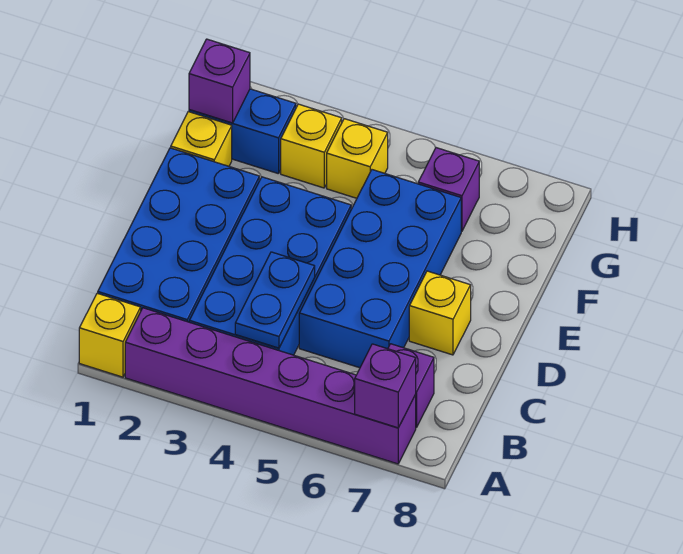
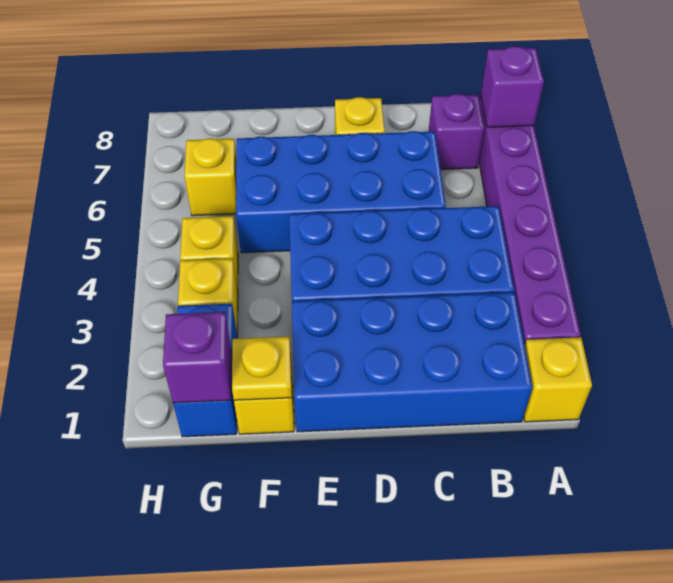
blue 1x2 plate [235,252,315,348] -> none
none -> yellow 1x1 plate [232,337,292,400]
purple 1x1 brick [418,148,479,231] -> yellow 1x1 brick [185,138,237,216]

